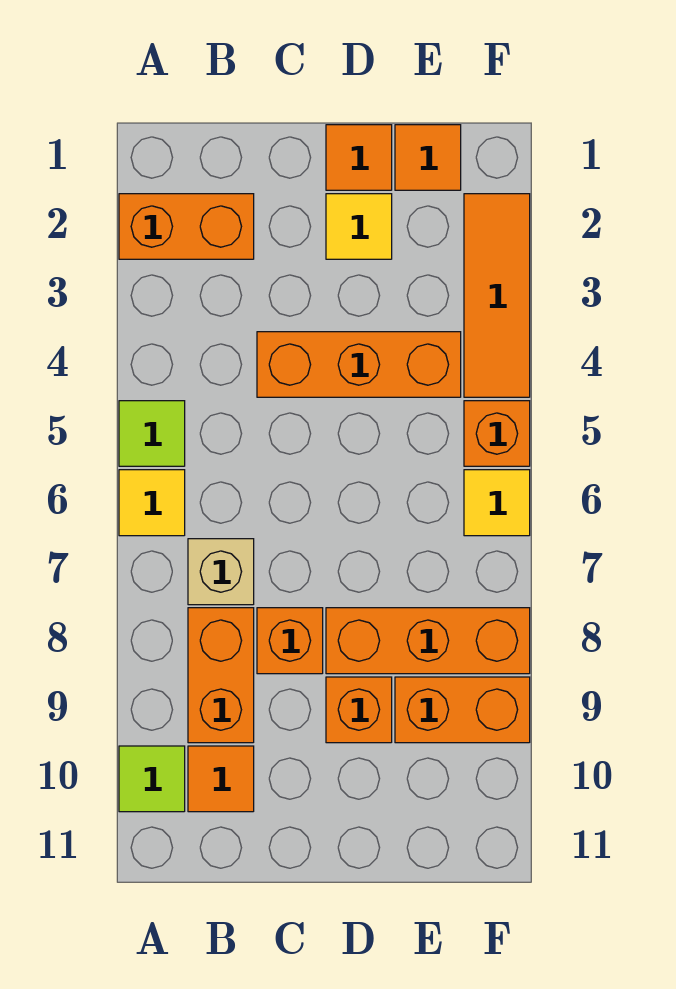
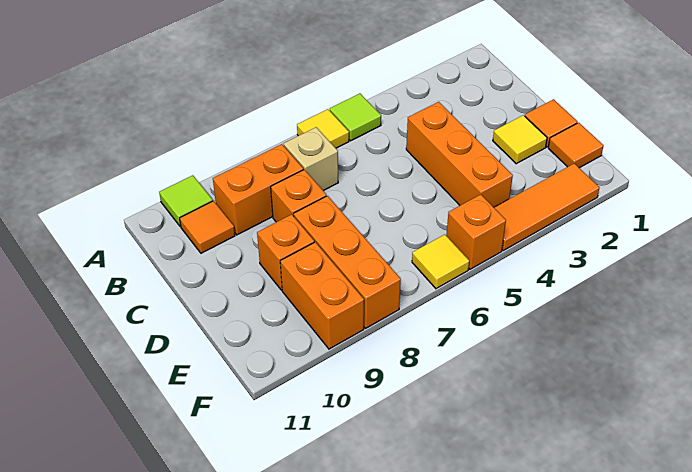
orange 1x2 brick [119,194,254,259] -> none

